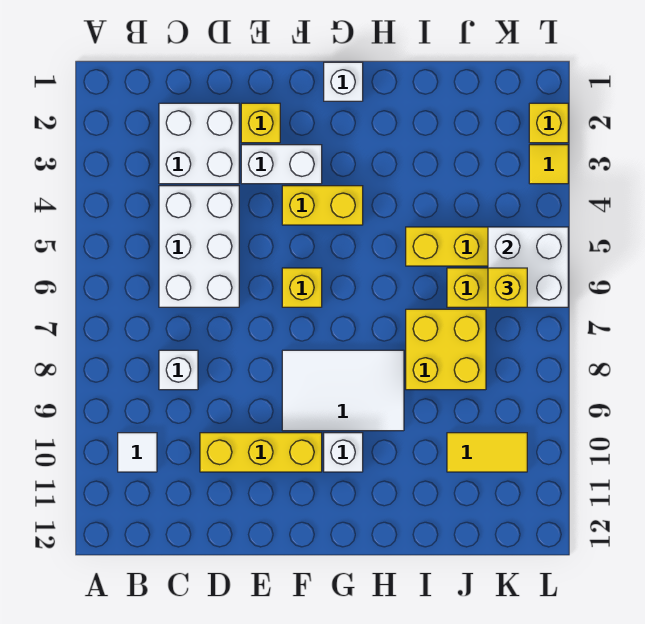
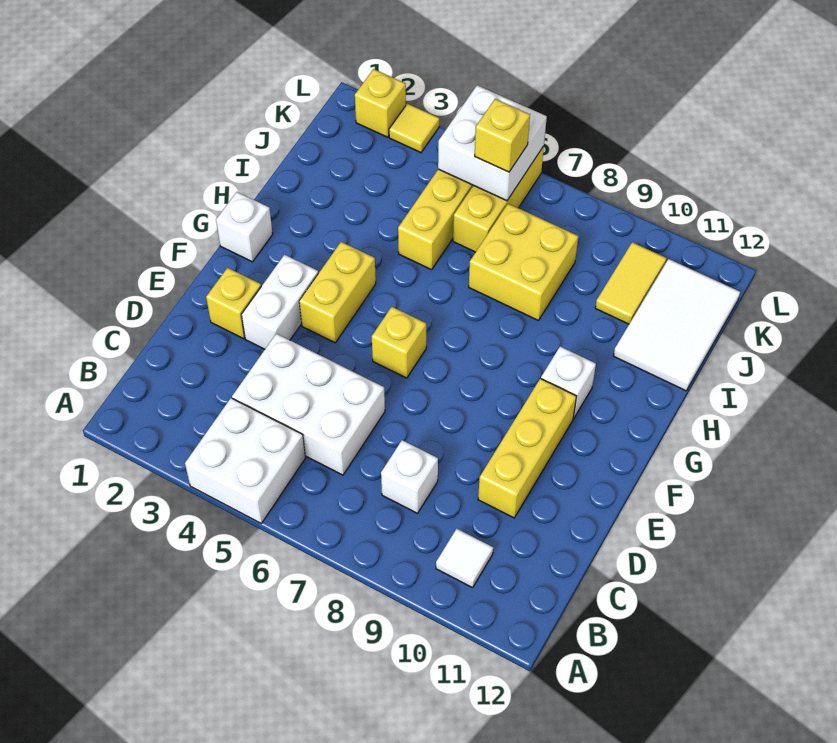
white 2x2 brick [159,103,239,184] -> white 2x2 brick moved to [185,398,305,523]
white 2x3 tile [282,350,404,431] -> white 2x3 tile moved to [614,259,740,391]

